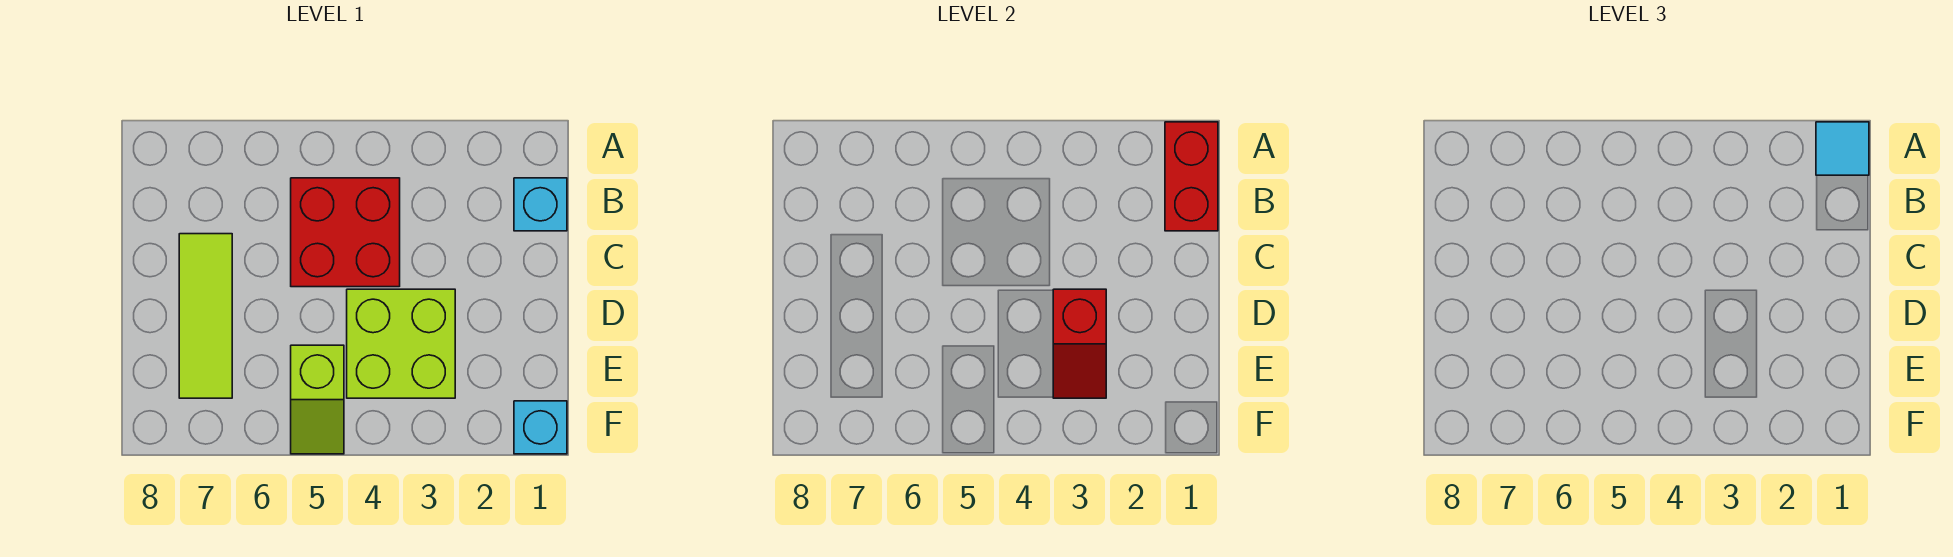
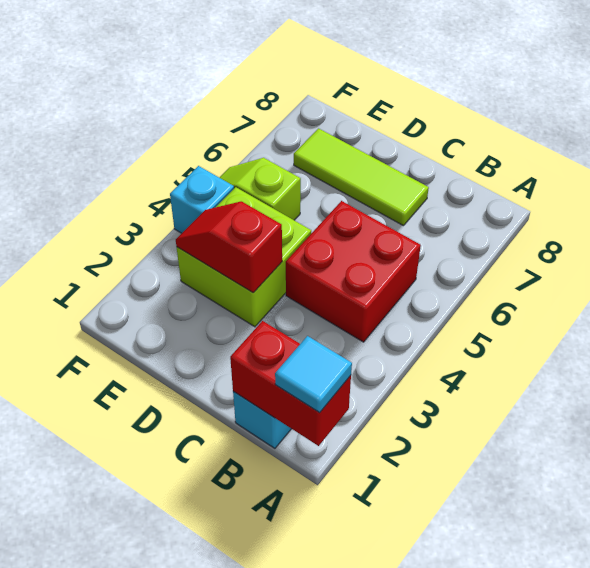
cyan 1x1 brick [514,401,567,454] -> cyan 1x1 brick moved to [170,166,234,233]

